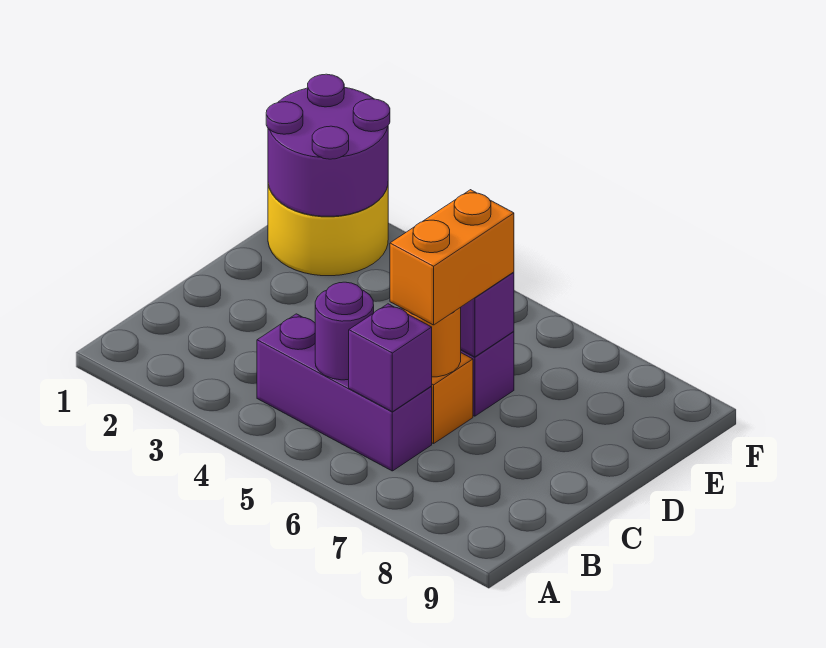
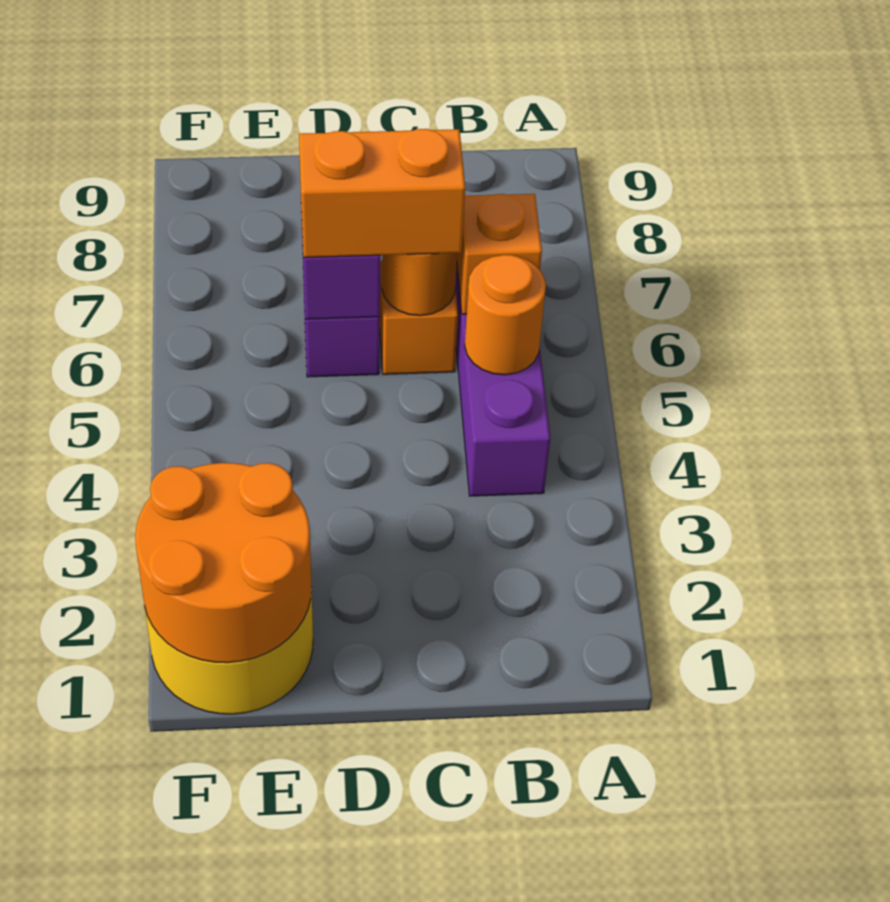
purple 1x1 round brick [315,282,374,380] -> orange 1x1 round brick [465,255,546,375]
purple 1x1 brick [349,304,432,412] -> orange 1x1 brick [457,194,542,314]
purple 2x2 round brick [266,74,390,216] -> orange 2x2 round brick [135,463,312,663]

